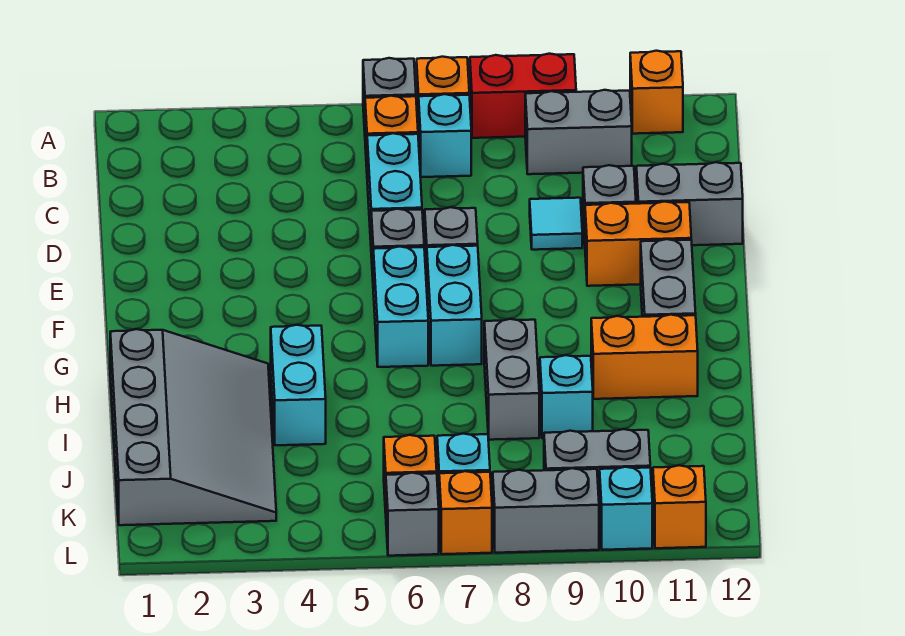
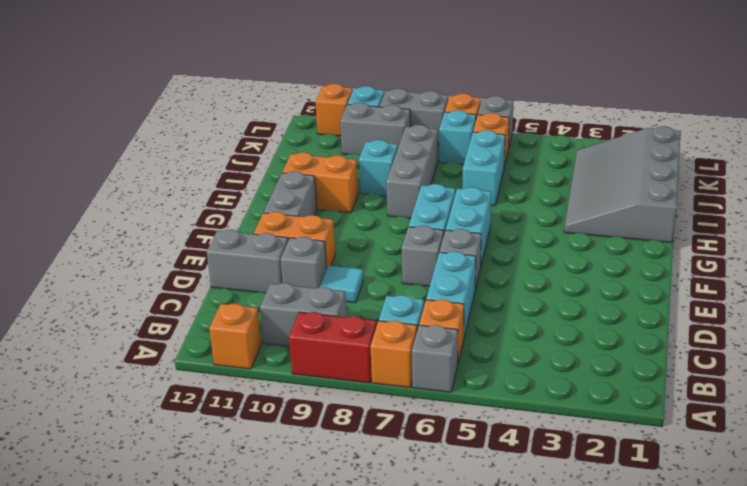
cyan 1x2 brick [271,325,326,445] -> cyan 1x2 brick moved to [462,130,505,206]
grey 1x2 brick [484,319,539,440] -> grey 1x3 brick [386,125,438,218]

